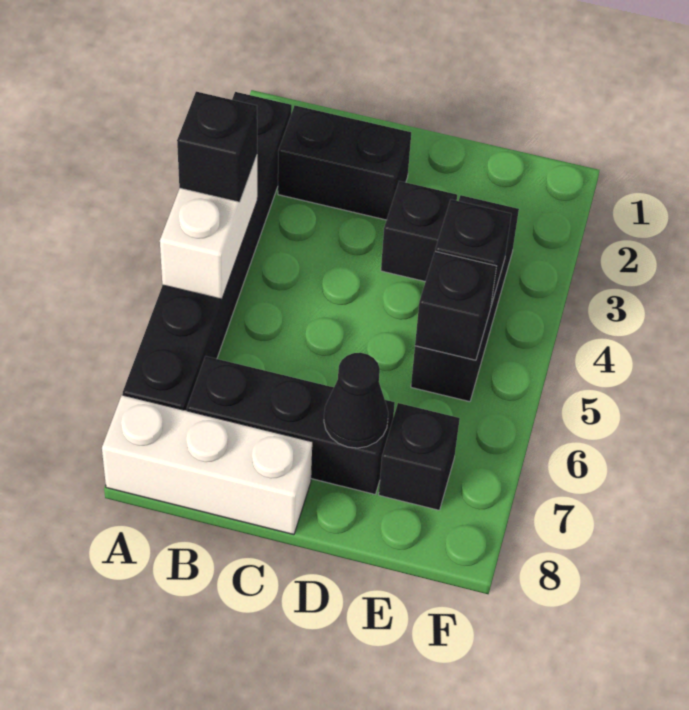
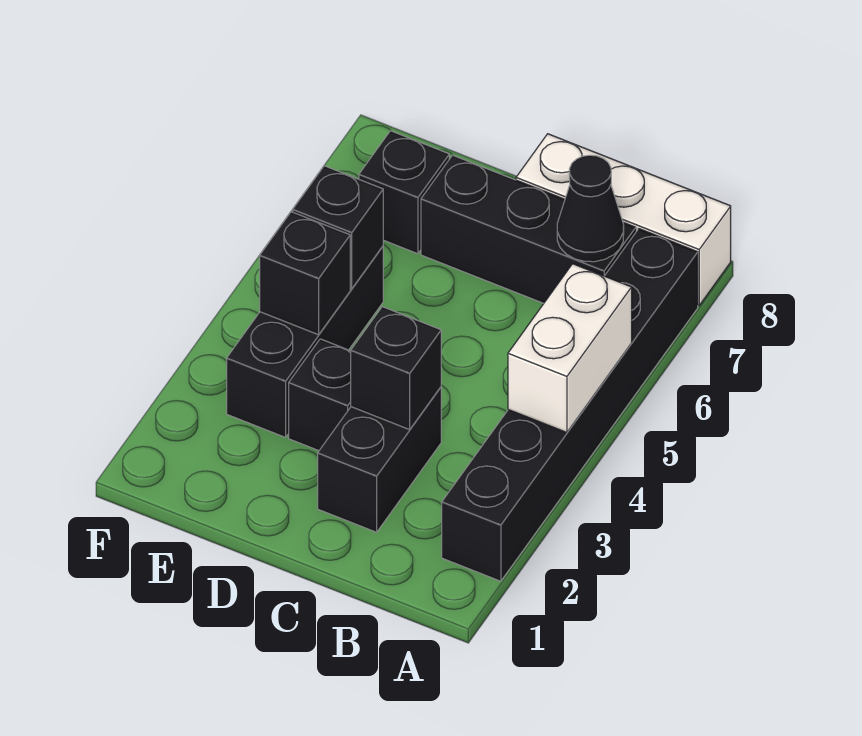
black 1x1 brick [177,92,257,202] -> black 1x1 brick moved to [351,307,441,430]
black 1x2 brick [278,106,411,220] -> black 1x2 brick turned to [318,387,441,532]
black 1x1 cone [324,353,388,448] -> black 1x1 cone moved to [557,155,624,262]

